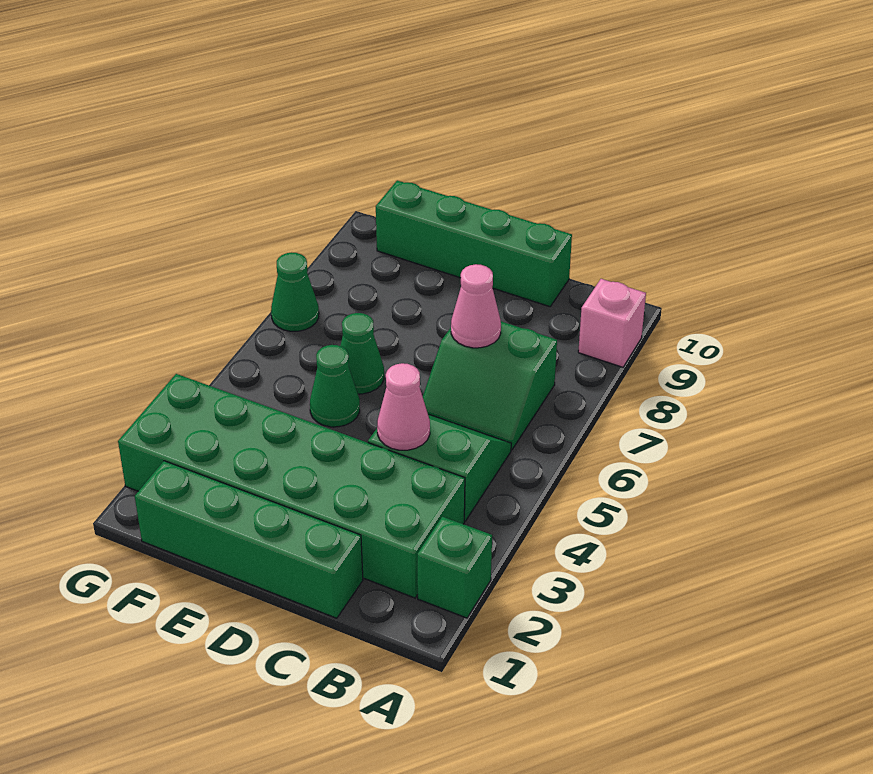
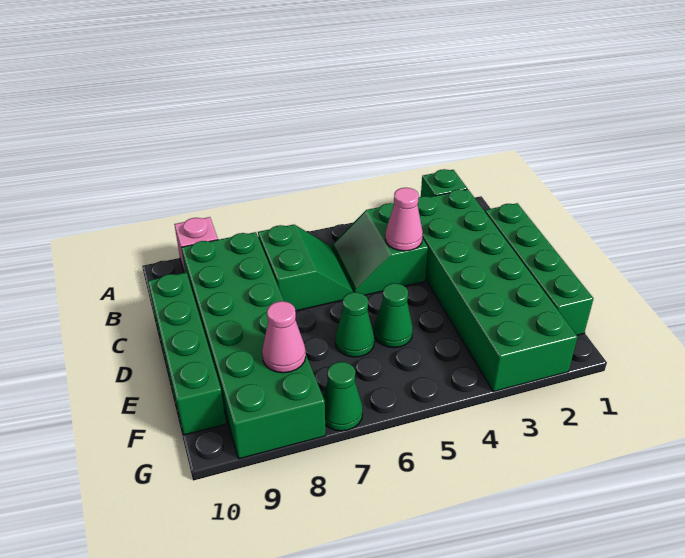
none -> green 2x6 brick [181,232,325,459]
pink 1x1 cone [451,264,501,348] -> pink 1x1 cone moved to [262,301,306,373]

